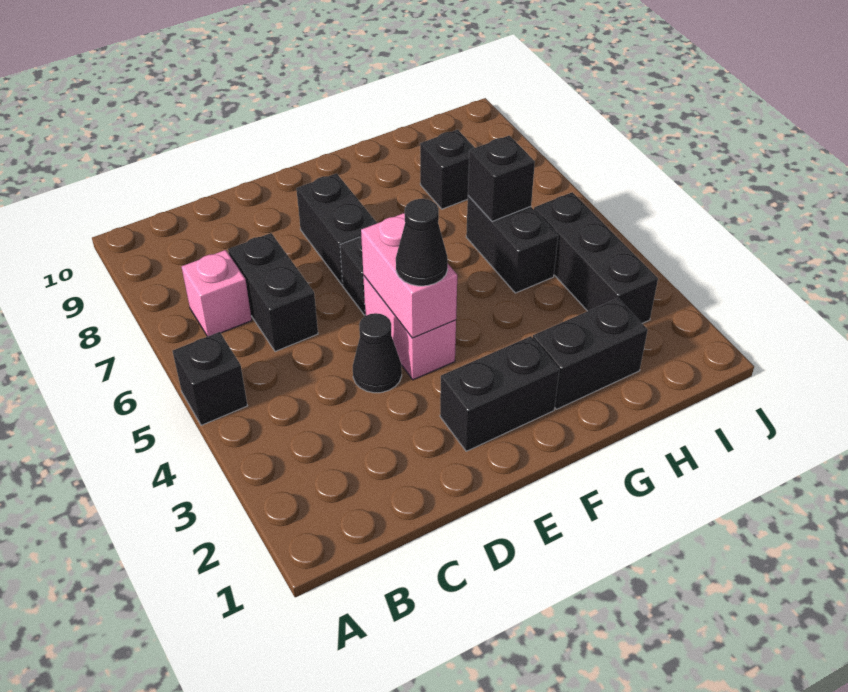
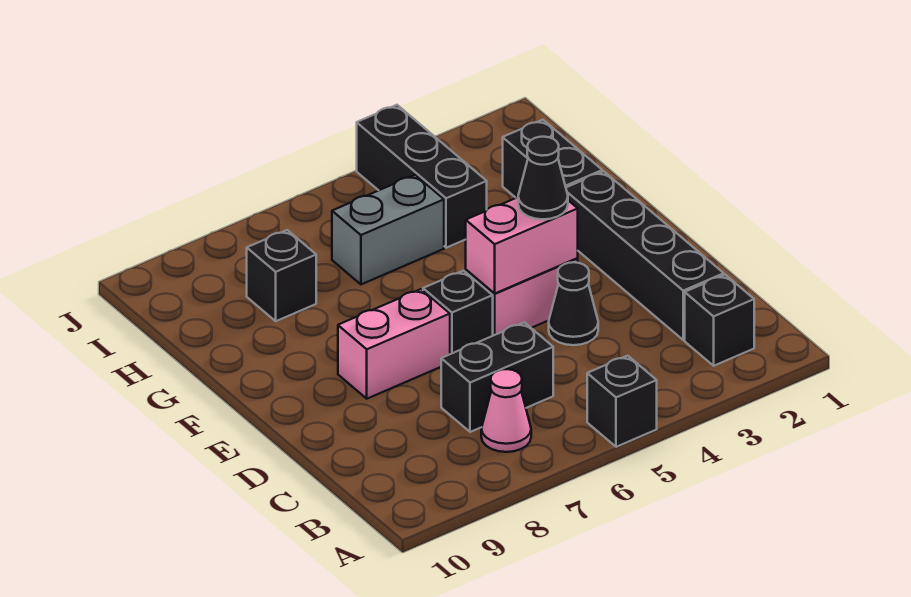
pink 1x1 brick [182,250,252,337] -> pink 1x1 cone [481,369,531,452]
black 1x2 brick [440,336,559,451] -> black 1x4 brick [566,171,724,340]
black 1x2 brick [296,173,377,285] -> pink 1x2 brick [338,289,450,399]
black 1x2 brick [466,196,558,293] -> grey 1x2 brick [332,175,444,284]
black 1x1 brick [468,136,535,221] -> black 1x1 brick moved to [685,275,754,366]
black 1x3 brick [534,192,658,323] -> black 1x3 brick turned to [357,105,487,248]

